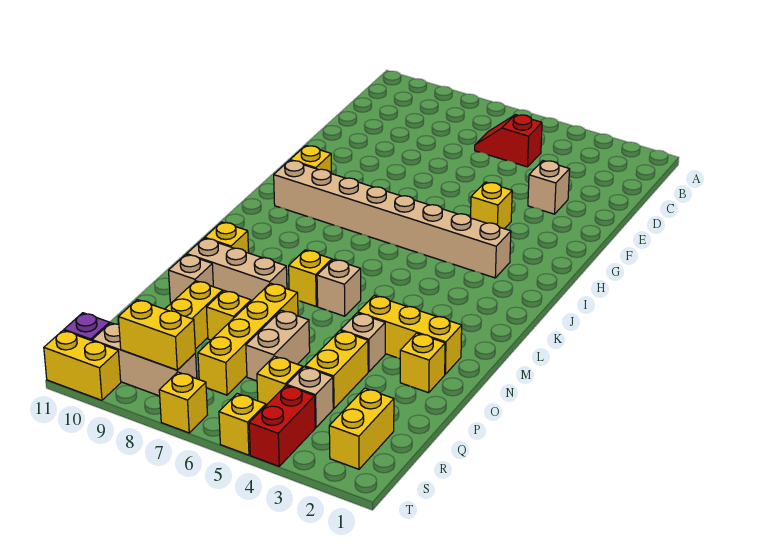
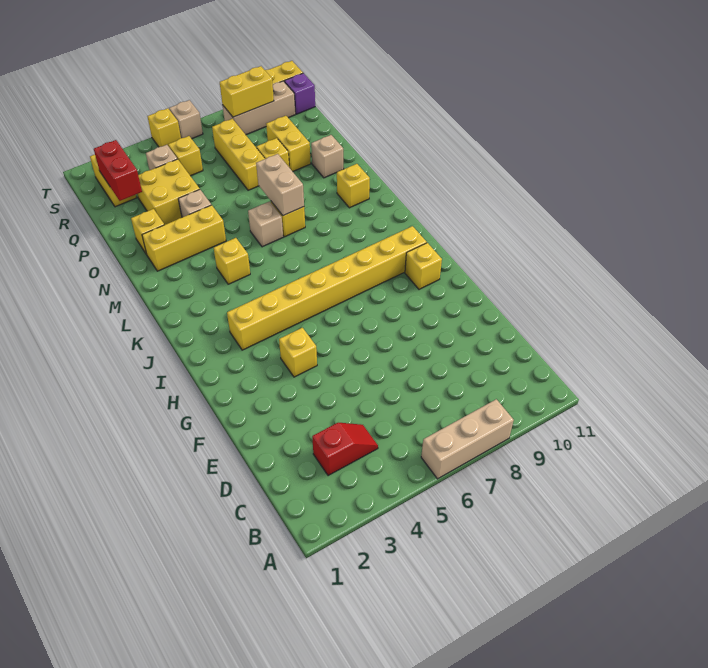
red 1x2 slope [475,115,542,167] -> red 1x2 slope moved to [312,423,378,476]
tan 1x1 brick [528,161,570,214] -> tan 1x1 brick moved to [169,100,203,139]
tan 1x8 brick [274,160,511,278] -> yellow 1x8 brick [227,226,427,350]
tan 1x3 brick [187,238,287,301] -> tan 1x3 brick moved to [421,399,514,479]
yellow 1x4 brick [198,283,298,395] -> yellow 1x3 brick [212,119,265,190]
yellow 1x2 brick [305,331,368,409] -> yellow 2x2 brick [137,159,200,225]
tan 1x2 brick [246,310,310,381] -> tan 1x2 brick moved to [256,154,304,216]
red 1x2 brick [249,385,315,466] -> red 1x2 brick moved to [94,140,142,201]
yellow 1x1 brick [159,372,207,433] -> yellow 1x1 brick moved to [214,238,250,284]

